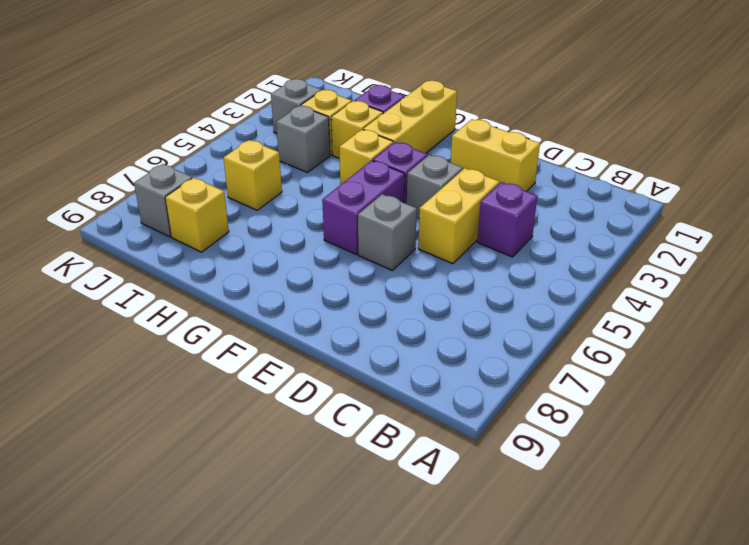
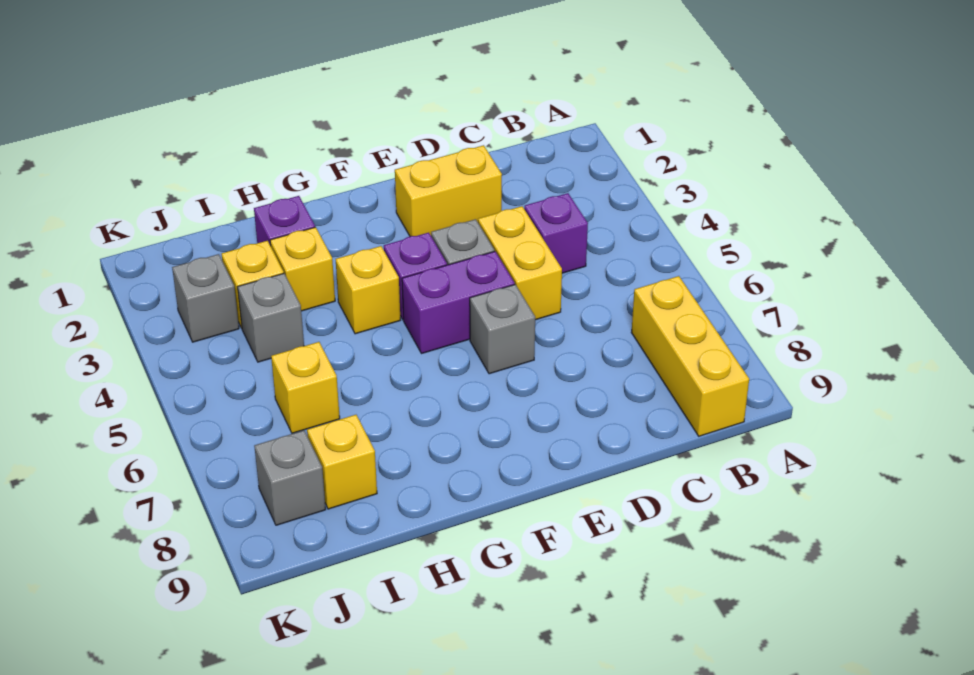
purple 1x2 brick [322,160,405,255] -> purple 1x2 brick turned to [402,251,515,354]
yellow 1x3 brick [363,81,457,153] -> yellow 1x3 brick moved to [632,276,749,436]

